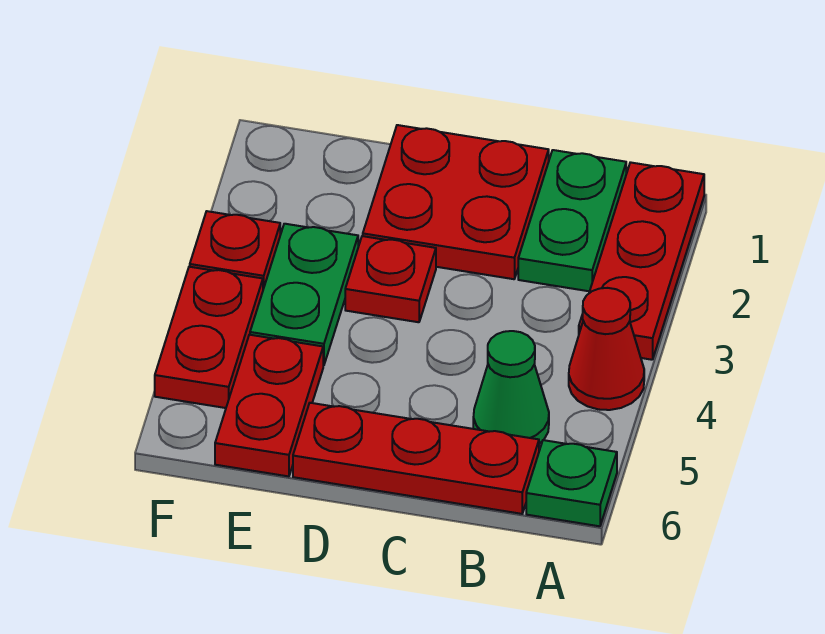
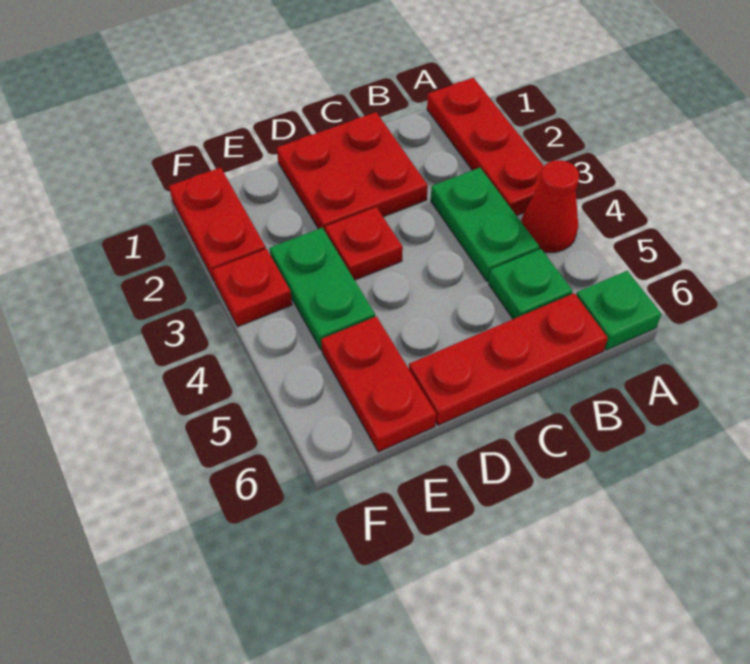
green 1x2 plate [518,150,626,291] -> green 1x2 plate moved to [431,168,540,282]
green 1x1 cone [473,331,549,444] -> green 1x1 plate [488,249,573,319]
red 1x2 plate [155,267,263,408] -> red 1x2 plate moved to [169,168,266,282]

